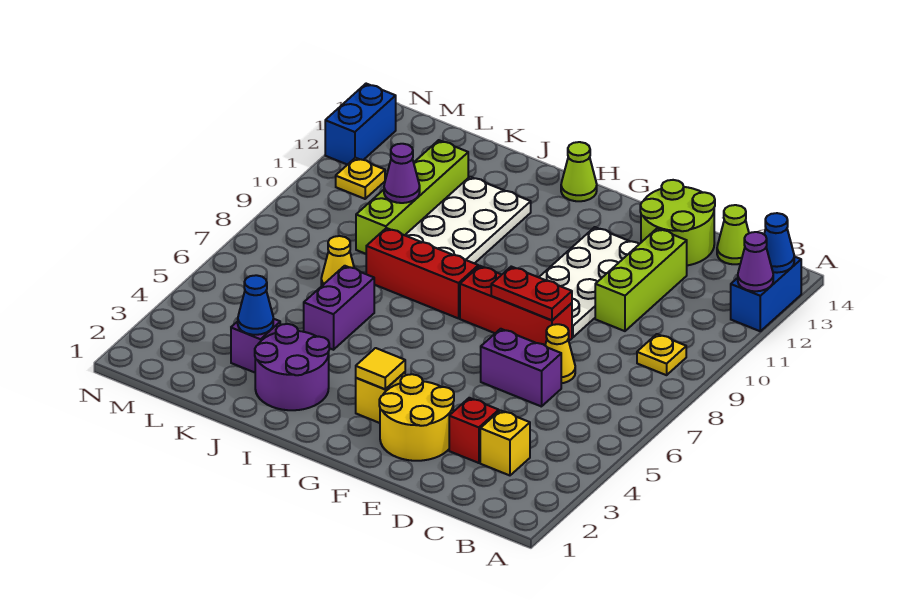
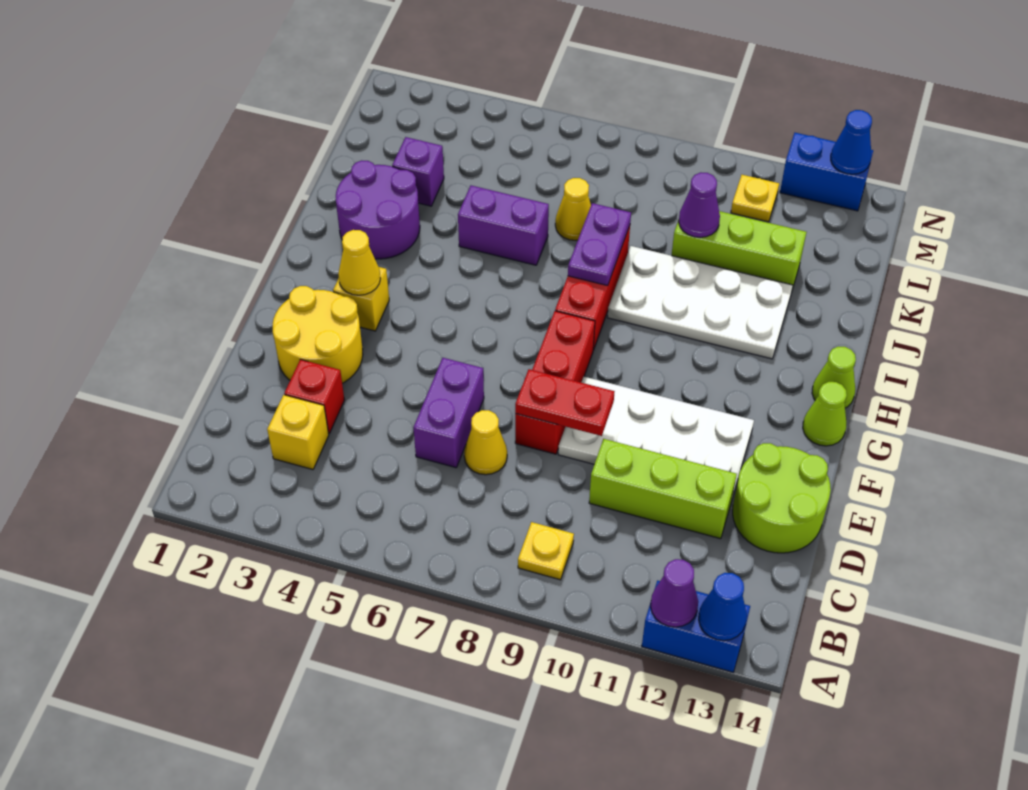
lime 1x1 cone [717,205,749,264] -> lime 1x1 cone moved to [803,382,847,446]
red 1x2 plate [491,267,572,320] -> red 1x2 plate turned to [515,369,615,436]
yellow 1x1 tile [356,348,405,389] -> yellow 1x1 cone [338,230,381,295]
none -> purple 1x2 plate [568,203,631,286]
blue 1x1 cone [238,275,273,335] -> blue 1x1 cone moved to [831,110,872,174]
lime 1x4 brick [356,140,468,254] -> lime 1x3 brick [671,211,806,289]

